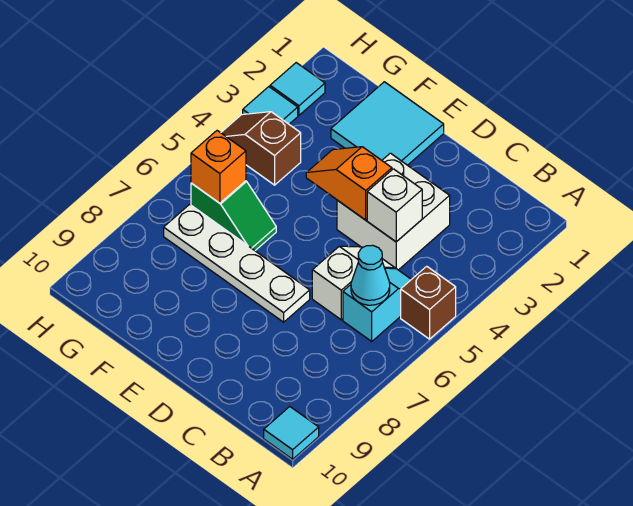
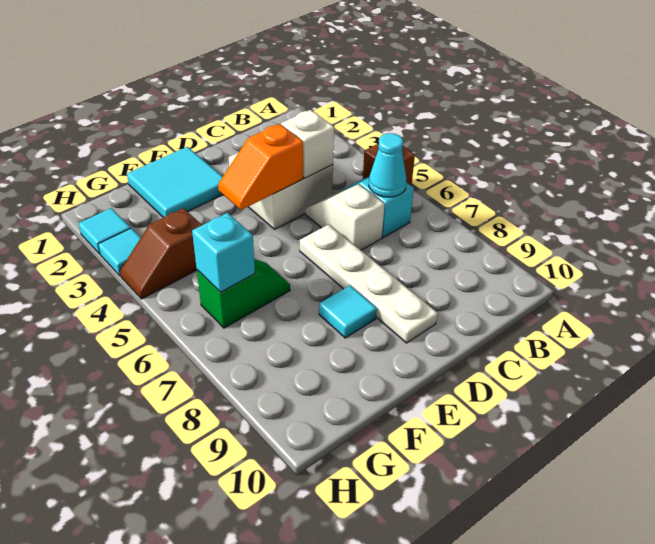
cyan 1x1 tile [264,407,319,459] -> cyan 1x1 tile moved to [319,285,377,338]
white 1x4 plate [164,204,310,322] -> white 1x4 plate turned to [300,224,438,343]
orange 1x1 brick [191,131,246,203] -> cyan 1x1 brick [192,213,255,292]

